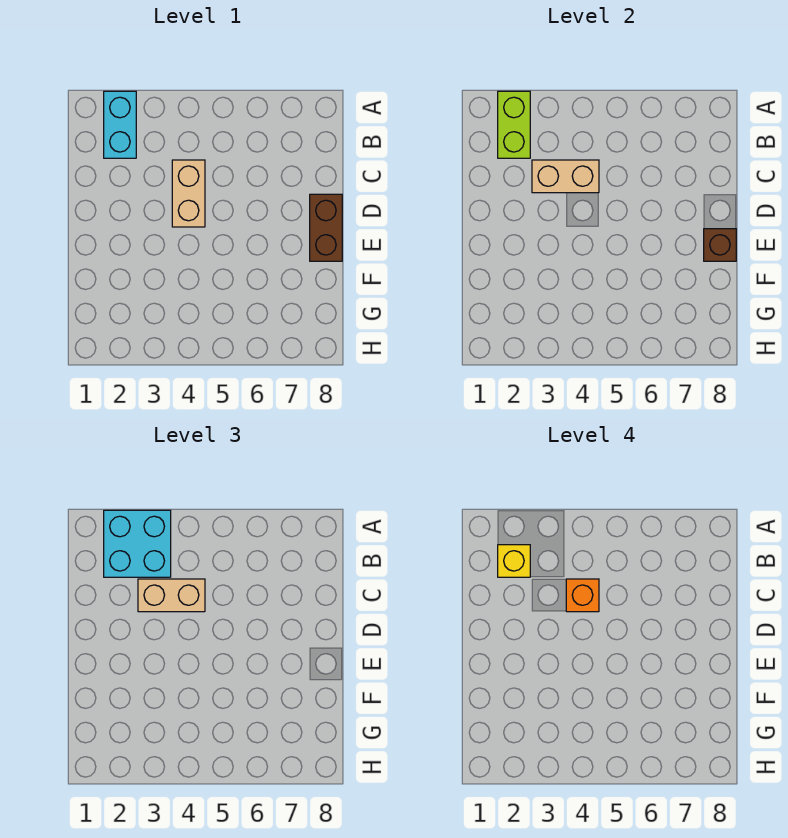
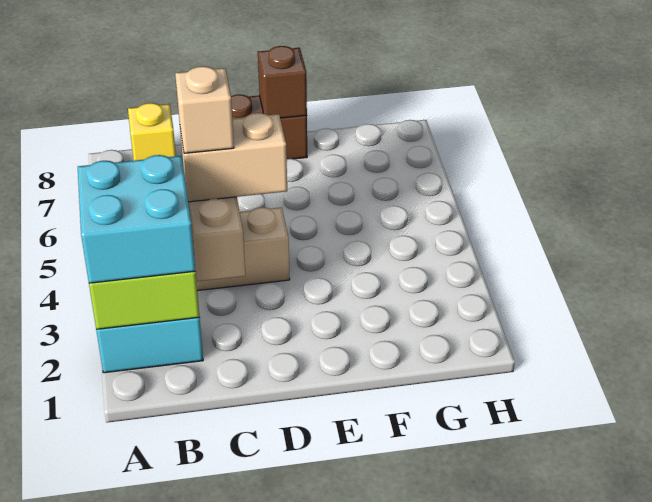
yellow 1x1 brick [498,545,530,577] -> yellow 1x1 brick moved to [128,103,176,161]
tan 1x2 brick [138,579,205,612] -> tan 1x2 brick turned to [180,113,287,202]
orange 1x1 brick [566,579,599,612] -> tan 1x1 brick [175,66,234,153]

